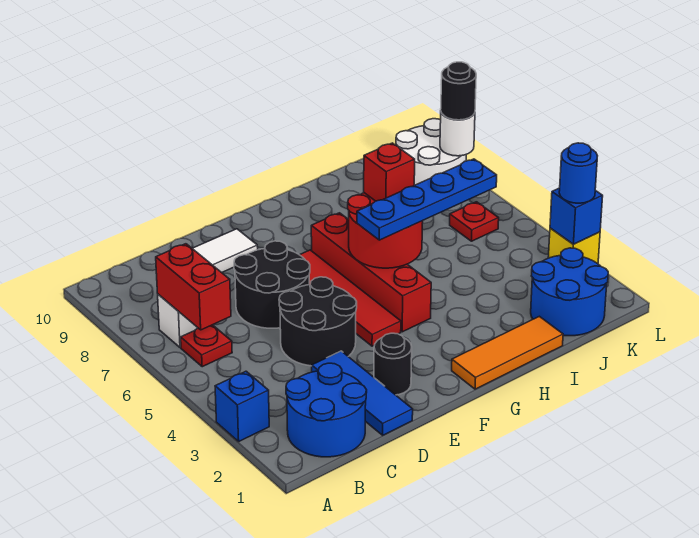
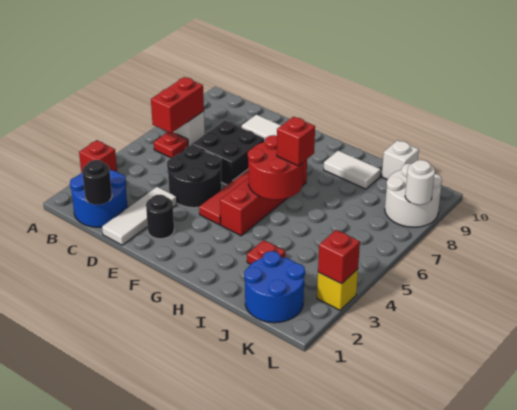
blue 1x1 brick [215,371,269,441] -> red 1x1 brick [79,140,117,173]
blue 1x3 tile [312,351,413,435] -> white 1x3 tile [102,187,177,245]
black 2x2 round brick [234,241,310,328] -> black 2x2 brick [192,120,265,185]
orange 1x3 tile [452,316,563,389] -> none
blue 1x4 plate [357,159,497,240] -> none
none -> white 1x2 tile [324,150,381,189]
none -> white 1x1 brick [382,140,419,179]
red 1x1 plate [450,202,499,241] -> red 1x1 plate moved to [247,240,285,264]
blue 1x1 brick [550,188,603,244] -> red 1x1 brick [318,230,360,284]
blue 1x1 round brick [559,143,597,203] -> none
black 1x1 round brick [441,62,476,120] -> black 1x1 round brick moved to [82,160,112,205]

